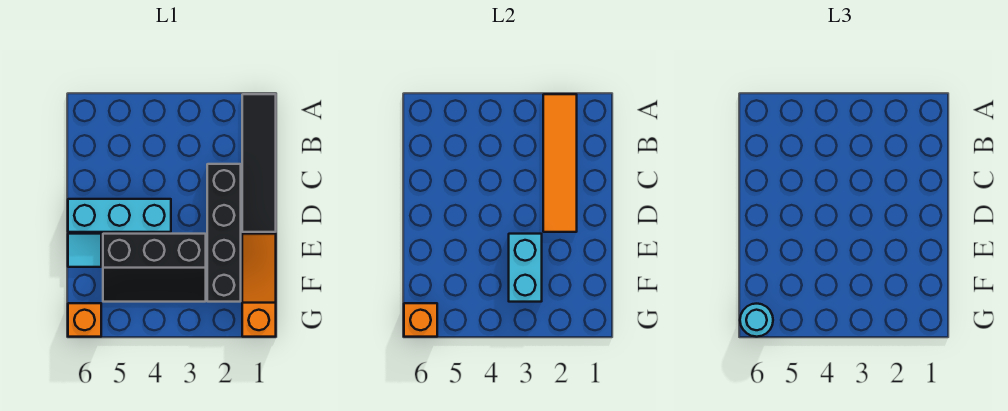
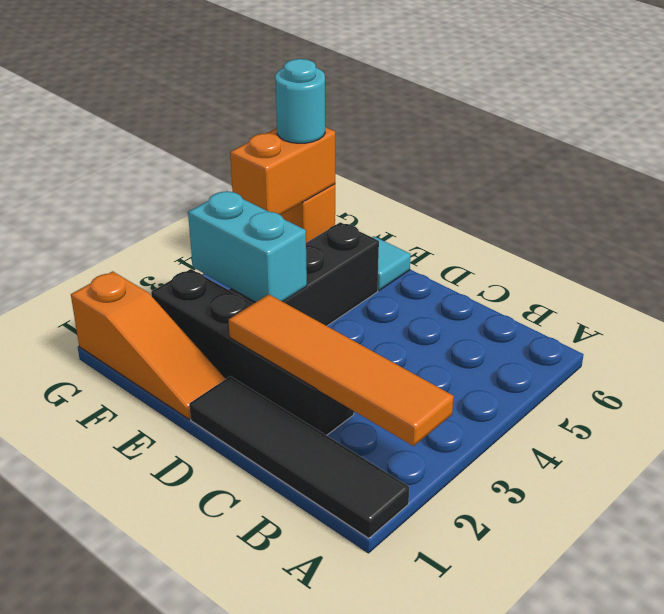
cyan 1x3 brick [68,199,171,232] -> none
orange 1x1 brick [404,303,437,337] -> orange 1x2 brick [230,127,335,215]

